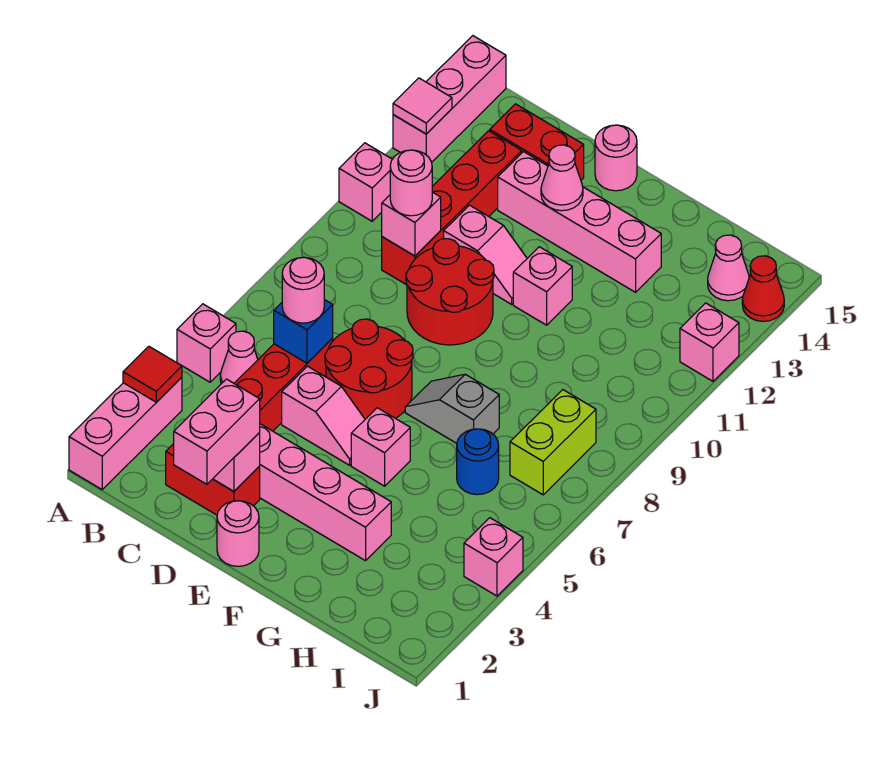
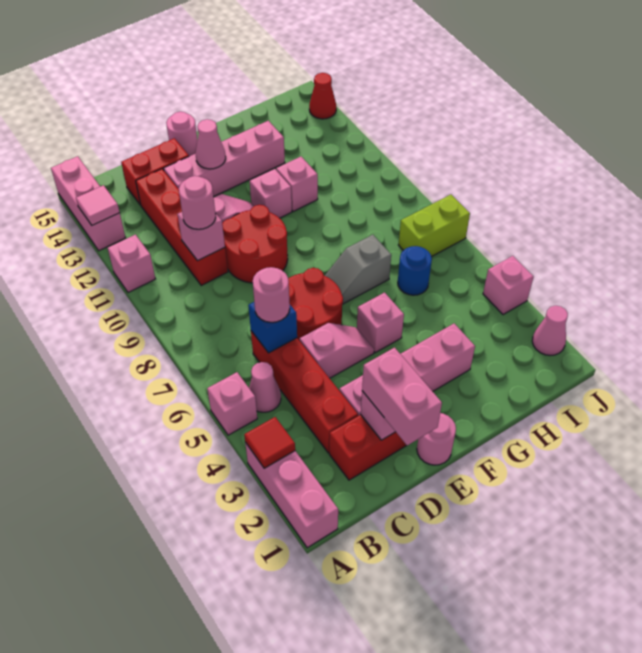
lime 1x2 brick [510,390,596,495] -> lime 1x2 brick turned to [399,195,470,257]
pink 1x1 cone [708,235,749,301] -> pink 1x1 cone moved to [532,306,568,355]
pink 1x1 brick [680,303,739,381] -> pink 1x1 brick moved to [276,157,318,211]

